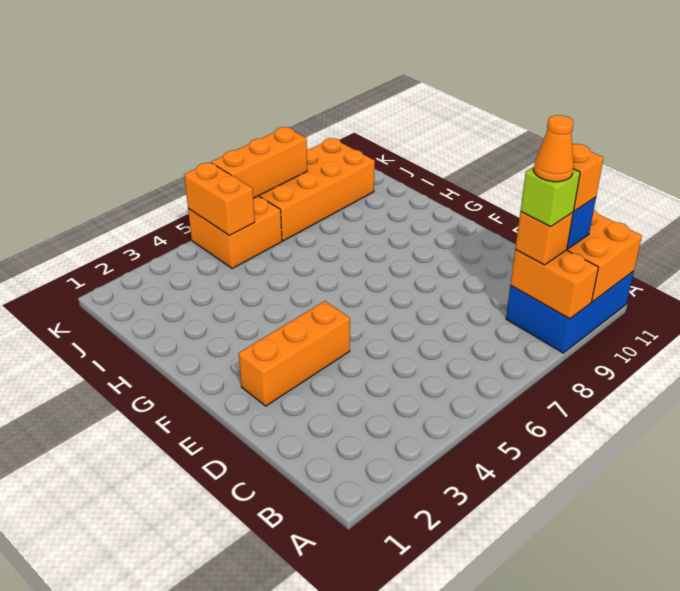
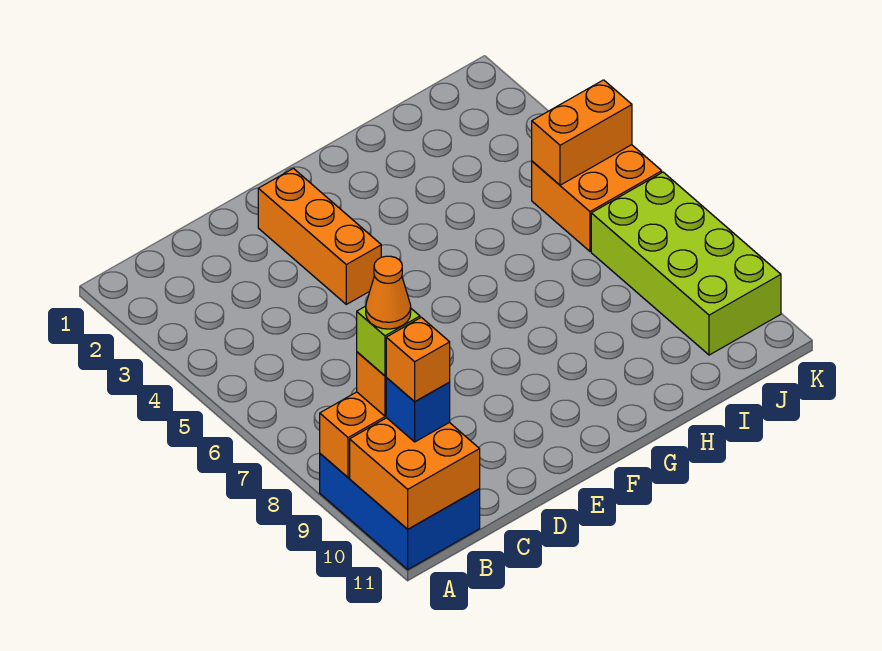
orange 2x4 brick [259,138,375,241] -> lime 2x4 brick [591,172,781,355]
orange 1x3 brick [211,127,307,198] -> none

